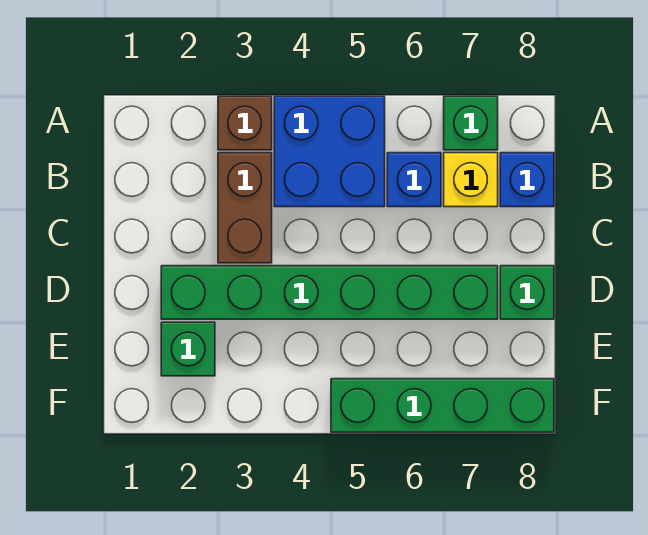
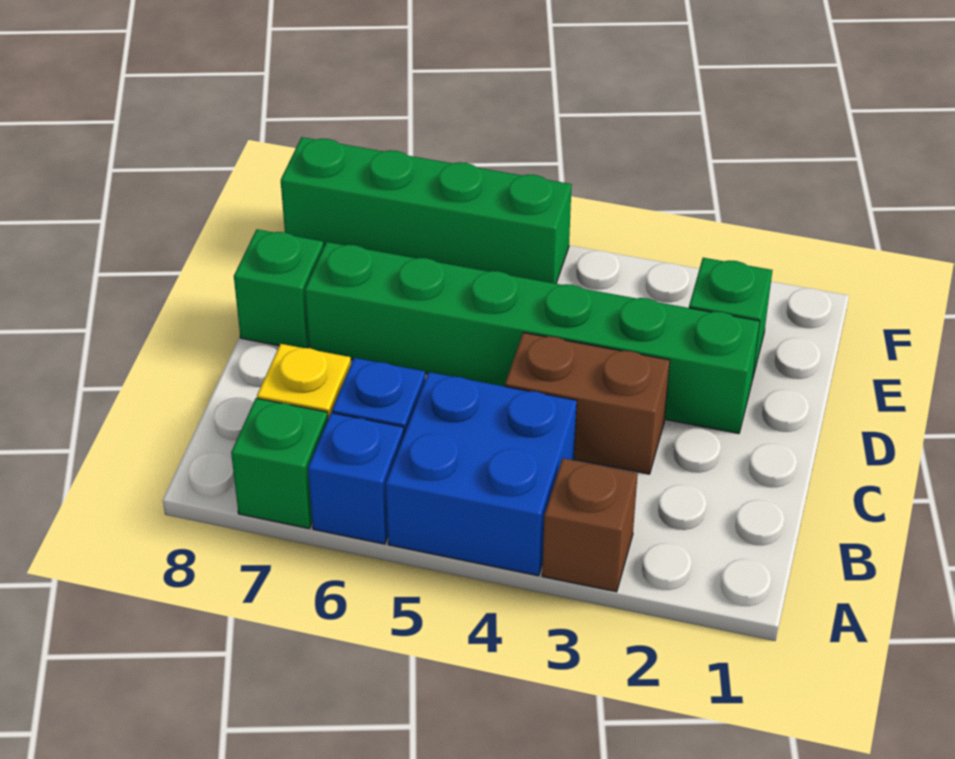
brown 1x2 brick [218,153,272,263] -> brown 1x2 brick turned to [505,333,670,474]
blue 1x1 brick [500,153,554,207] -> blue 1x1 brick moved to [308,413,404,544]

